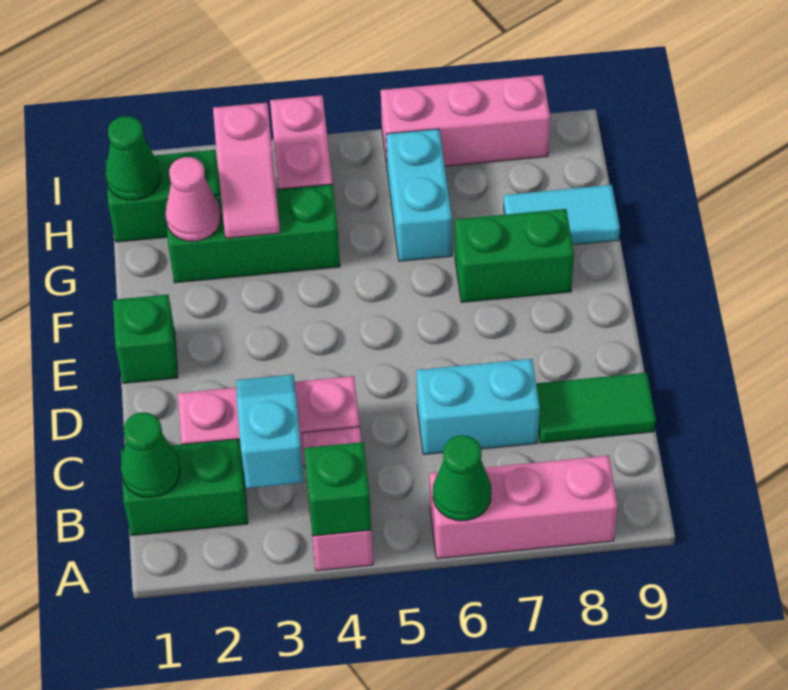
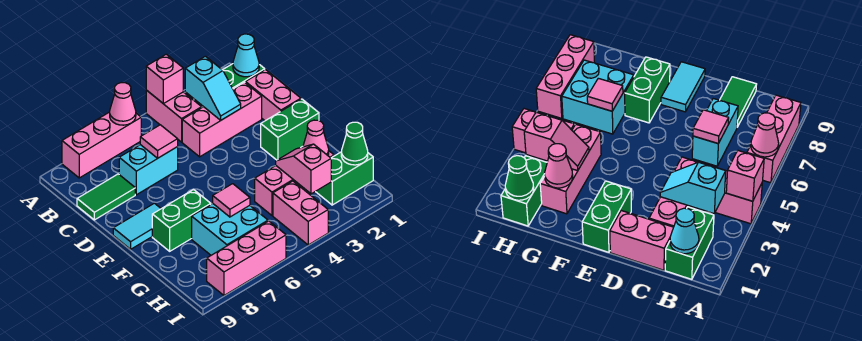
green 1x1 brick [304,442,371,536] -> pink 1x1 brick [146,54,183,104]
green 1x1 cone [433,435,491,521] -> pink 1x1 cone [110,83,136,125]
green 1x1 cone [121,412,180,497] -> cyan 1x1 cone [233,34,259,77]
none -> pink 1x2 brick [246,70,301,121]
none -> pink 1x1 tile [140,125,178,158]
green 1x1 brick [113,295,178,383] -> green 1x2 brick [261,99,319,160]
green 1x3 brick [165,184,340,283] -> pink 1x3 brick [255,151,334,215]
cyan 1x2 brick [386,129,452,261] -> cyan 2x2 brick [192,204,268,255]
none -> pink 1x1 tile [213,184,250,217]
cyan 1x2 tile [504,185,620,245] -> cyan 1x2 tile moved to [113,203,161,249]

